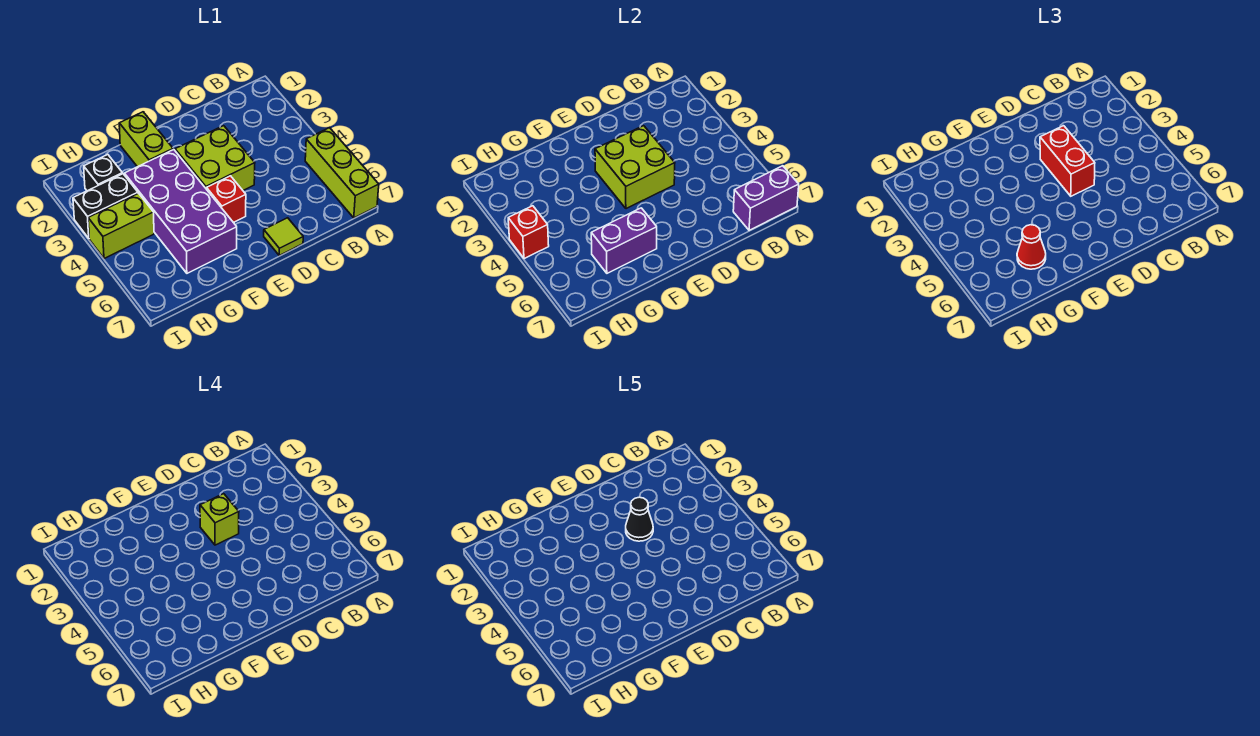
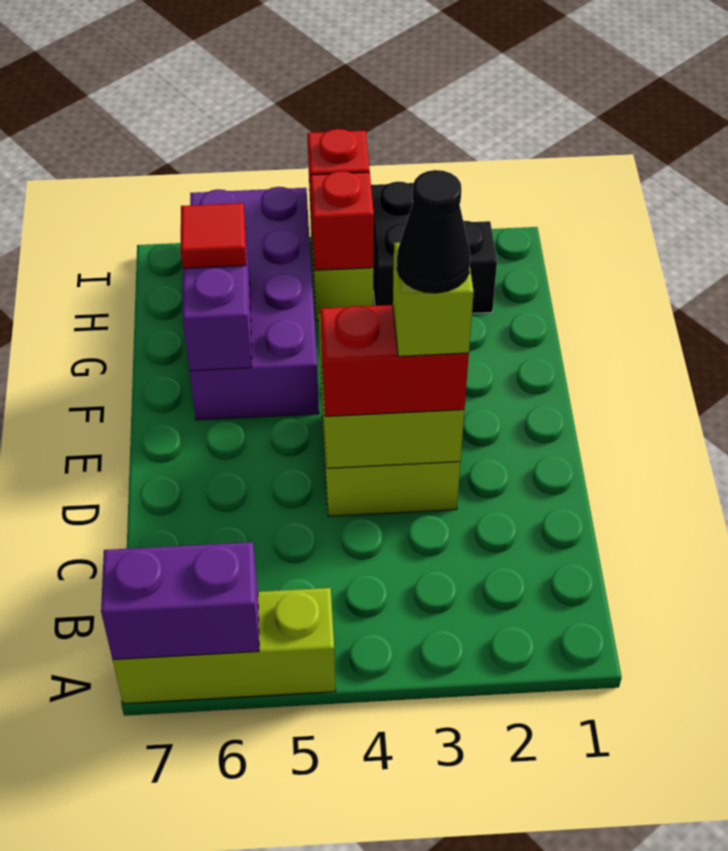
purple 1x2 brick [733,166,799,230] -> purple 1x2 brick turned to [101,542,259,660]
lime 1x1 tile [264,218,303,255] -> none
red 1x1 brick [207,176,246,223] -> red 1x1 brick moved to [310,171,374,270]
lime 1x2 brick [119,112,173,167] -> none
purple 2x4 brick [124,150,237,273] -> purple 2x4 brick turned to [190,187,319,420]
red 1x1 cone [1017,225,1046,269] -> red 1x1 tile [181,203,246,268]

